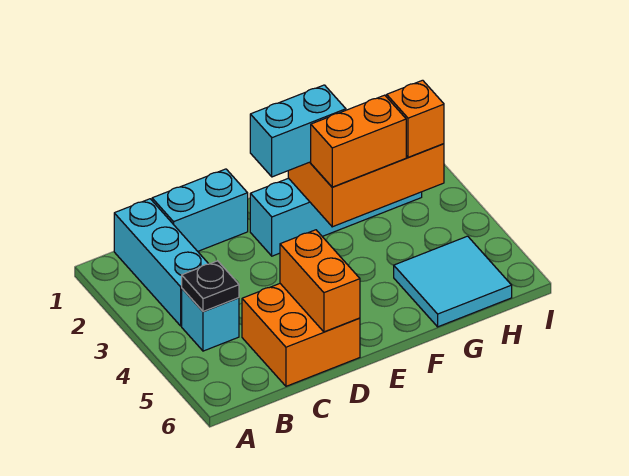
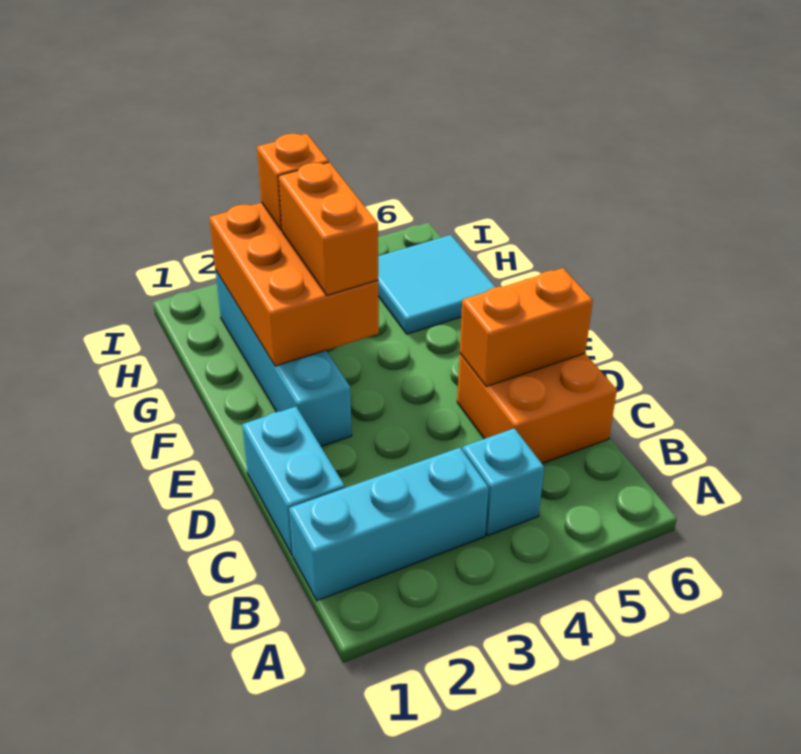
black 1x1 plate [182,261,239,311] -> none
cyan 1x2 brick [250,85,346,177] -> none

